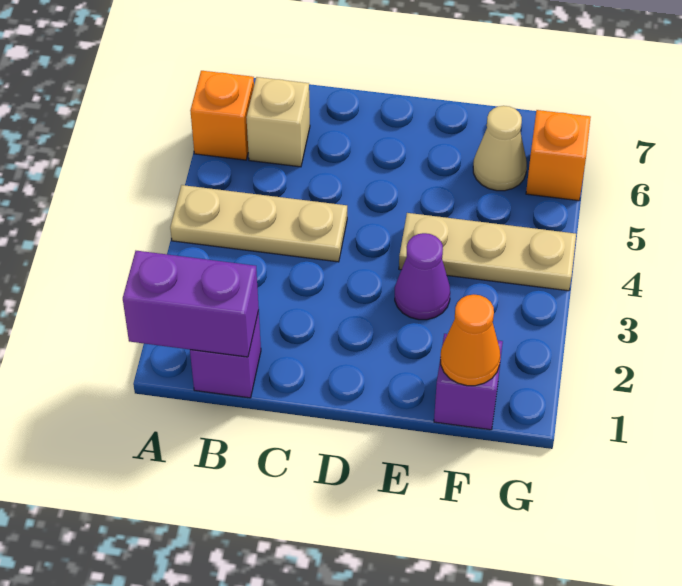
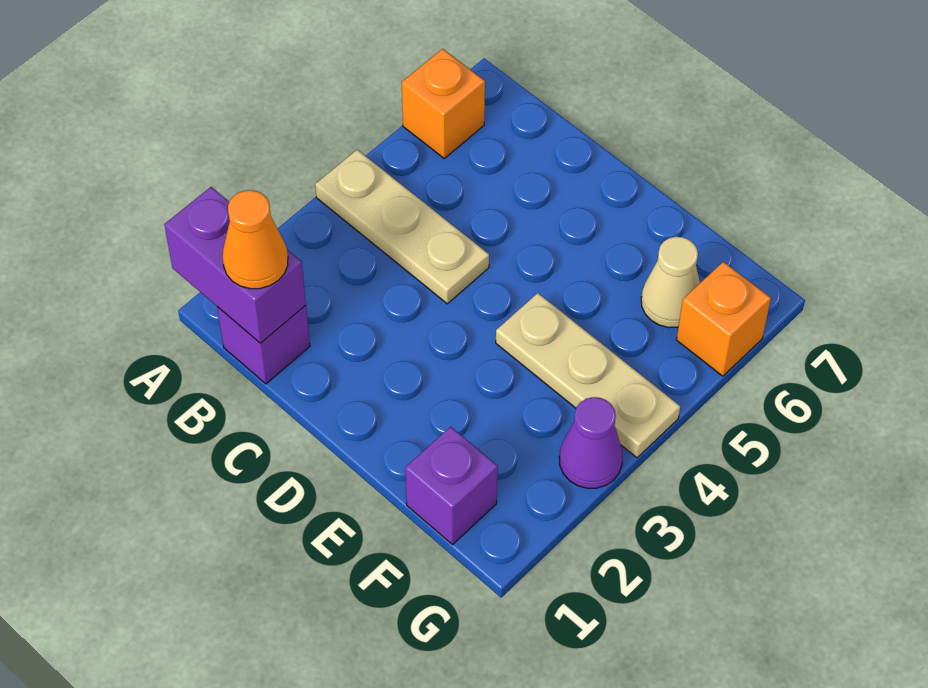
tan 1x1 brick [246,77,310,167] -> none
purple 1x1 cone [395,233,450,320] -> purple 1x1 cone moved to [559,397,623,488]
orange 1x1 cone [440,294,500,386] -> orange 1x1 cone moved to [223,190,288,289]

